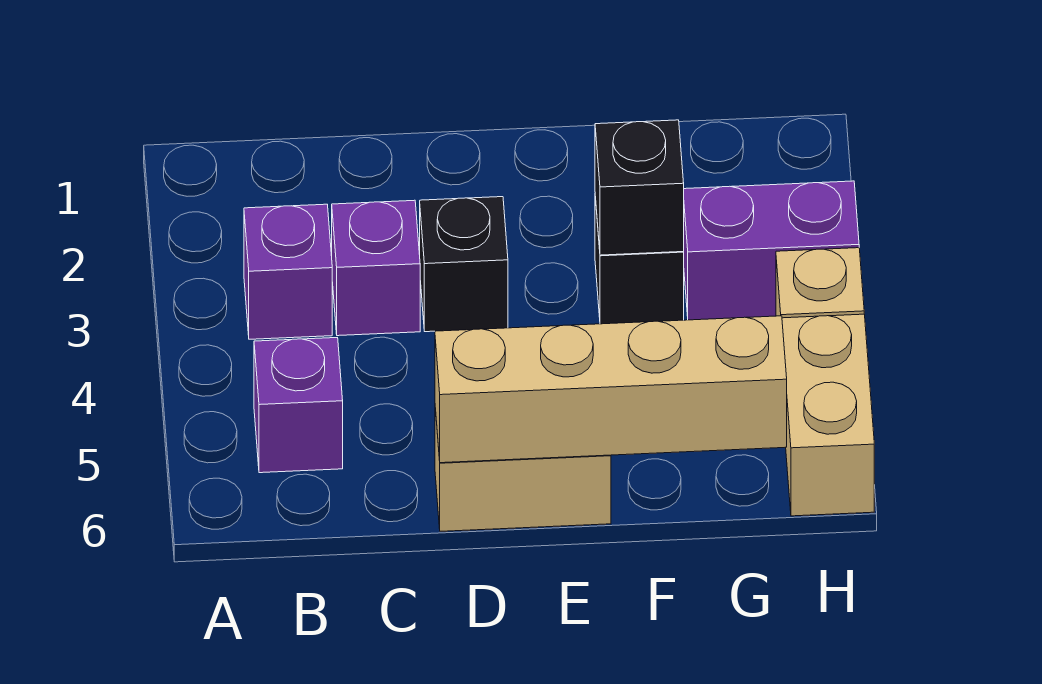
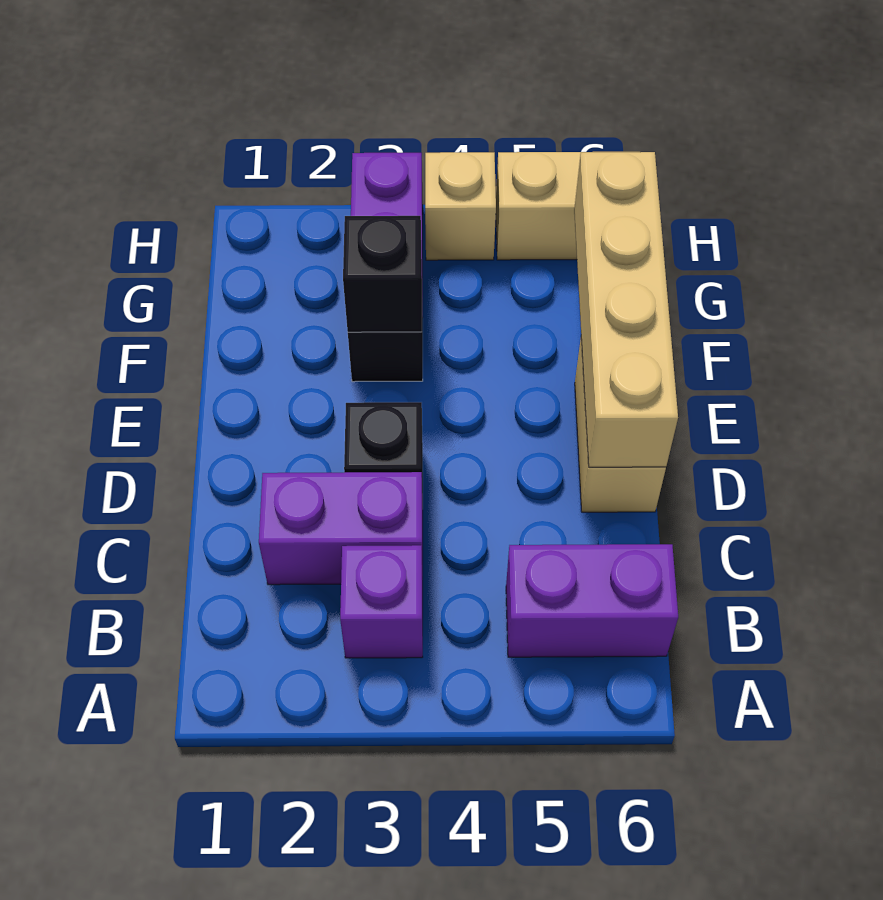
purple 1x1 brick [254,338,343,473] -> purple 1x2 brick [506,544,678,657]
purple 1x1 brick [332,200,420,336] -> purple 1x2 brick [259,472,423,585]

